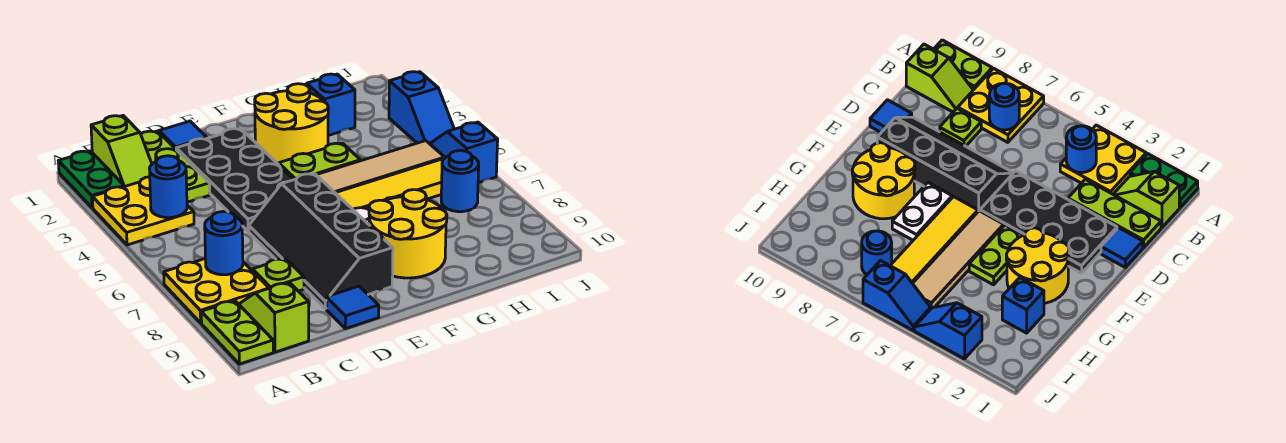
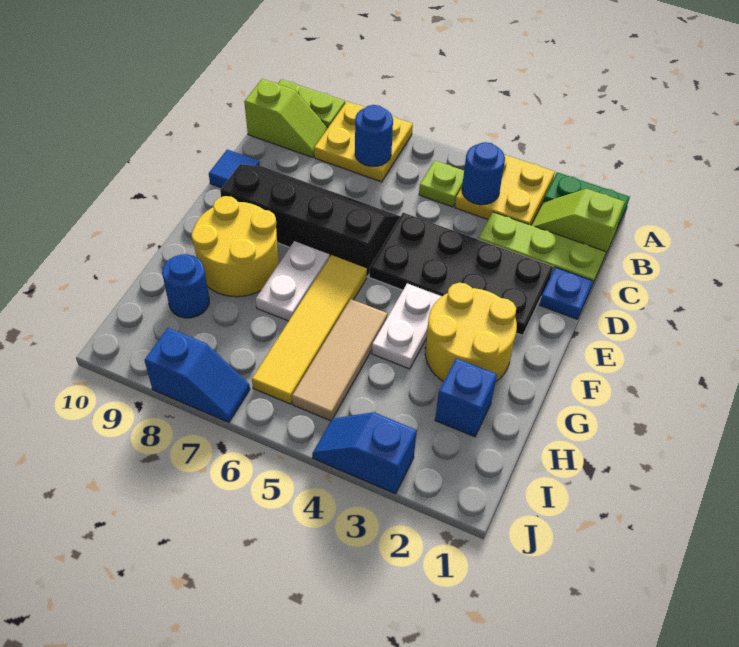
lime 1x1 plate [252,259,304,291] -> lime 1x1 plate moved to [419,161,464,207]
blue 1x1 tile [159,121,207,149] -> blue 1x1 plate [540,267,593,319]
lime 1x2 plate [279,143,360,180] -> white 1x2 plate [372,283,442,369]
tan 1x4 tile [317,141,445,193] -> tan 1x3 tile [292,299,388,421]
blue 1x1 round brick [441,150,479,212] -> blue 1x1 round brick moved to [162,254,209,318]
blue 1x2 slope [430,122,498,183] -> blue 1x2 slope moved to [144,328,250,422]

